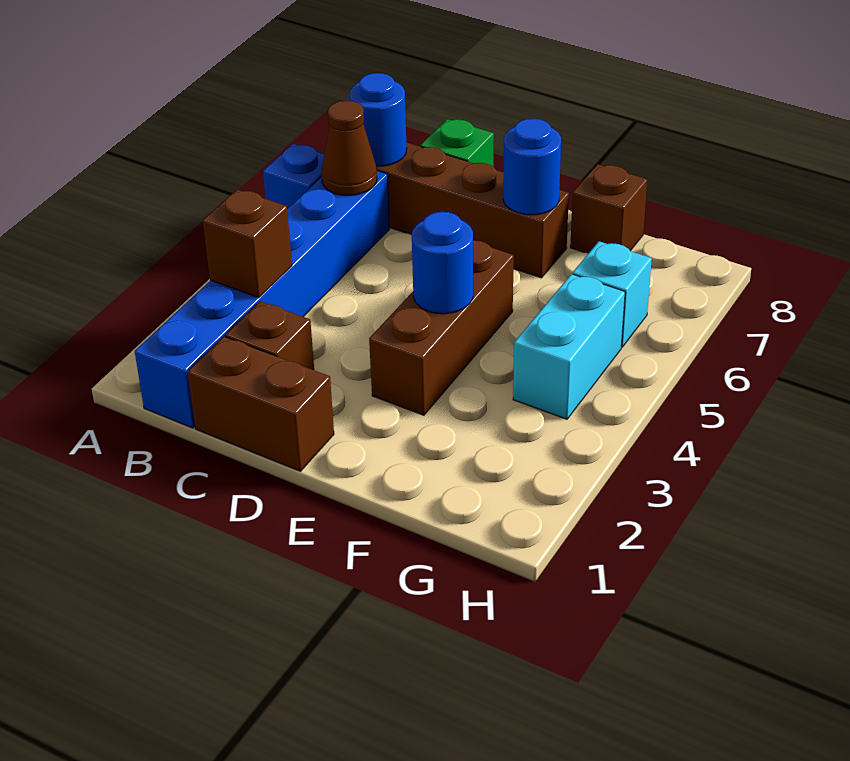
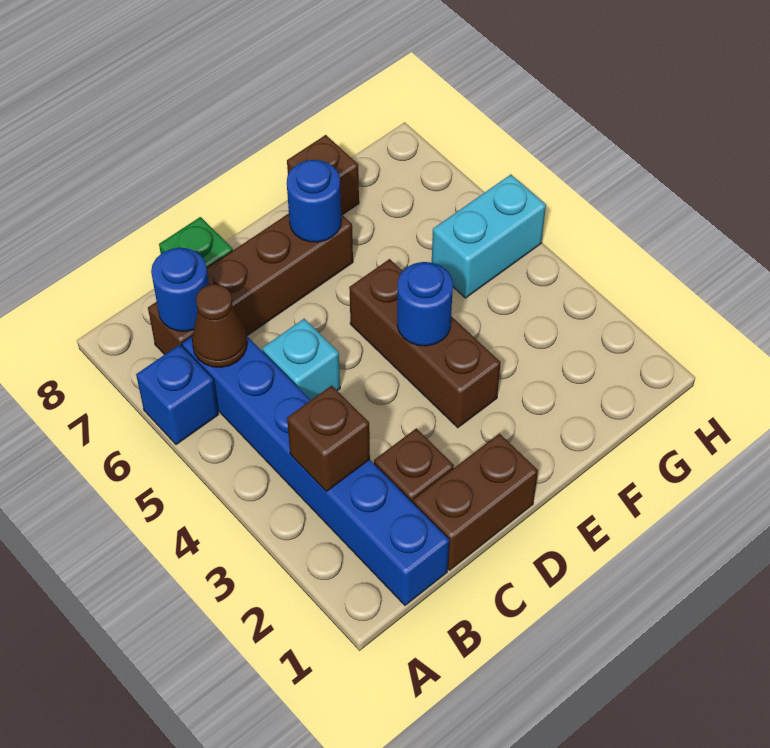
cyan 1x2 brick [513,274,625,419] -> cyan 1x2 brick turned to [432,175,546,298]
cyan 1x1 brick [573,241,652,347] -> cyan 1x1 brick moved to [262,319,340,400]

